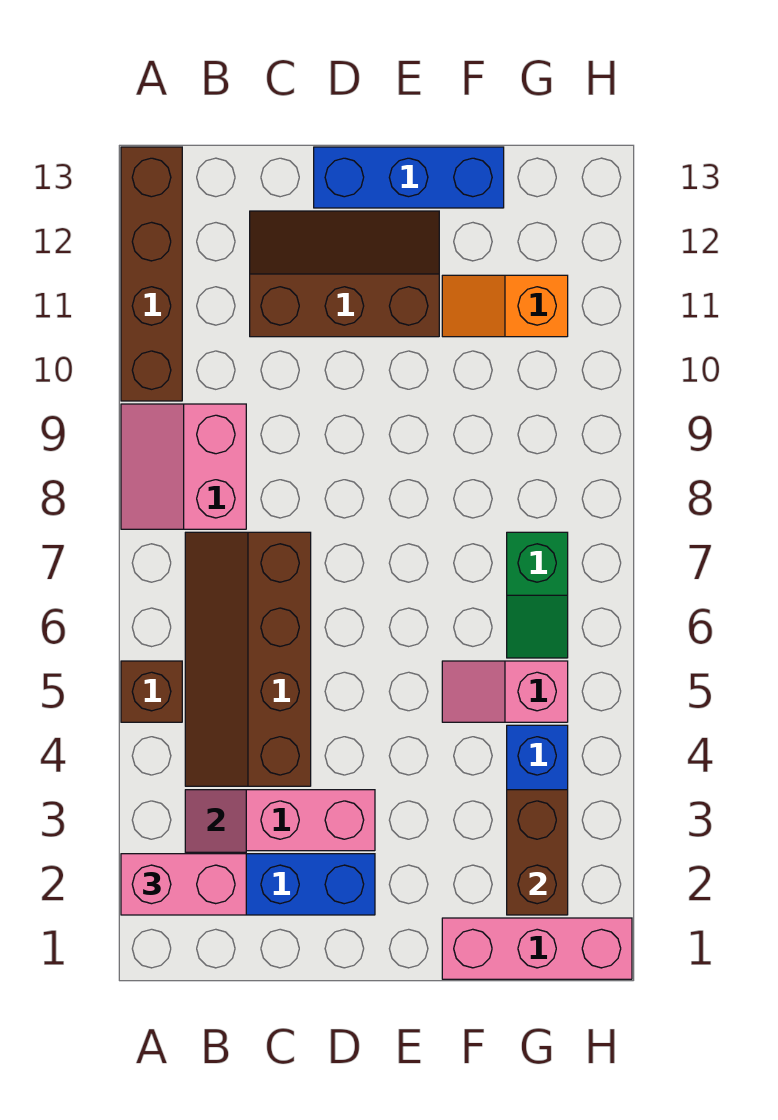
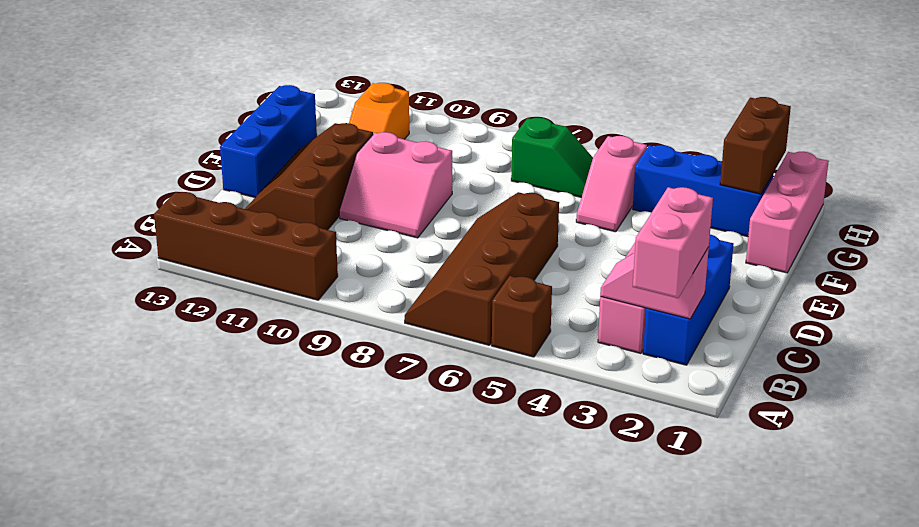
pink 2x2 slope [121,404,246,529] -> pink 2x2 slope moved to [339,132,452,238]
brown 2x4 slope [185,532,311,786] -> brown 2x4 slope turned to [405,192,559,345]
brown 1x2 brick [507,790,568,915] -> brown 1x2 brick turned to [720,97,791,194]

